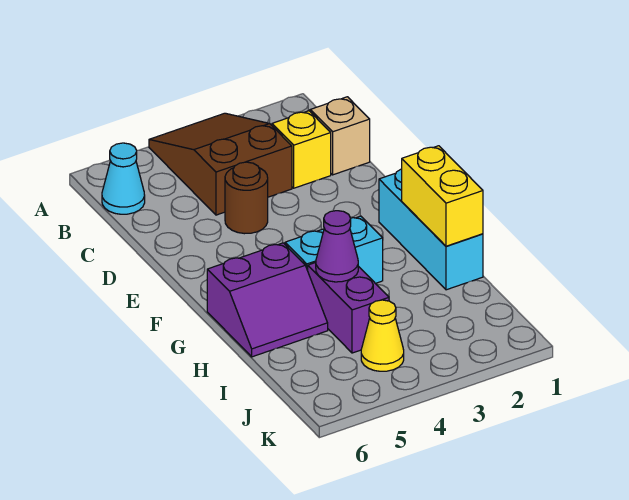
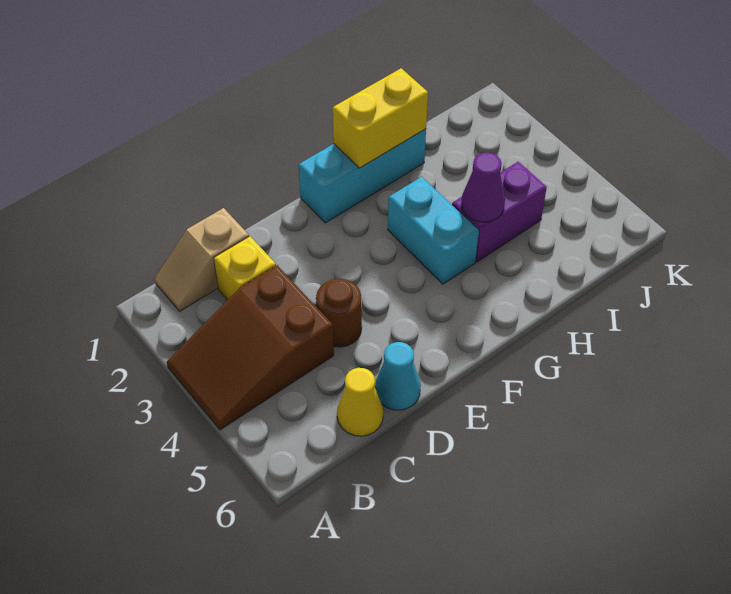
cyan 1x1 cone [102,143,145,214] -> cyan 1x1 cone moved to [375,342,421,410]
purple 2x2 slope [207,243,328,357] -> none
yellow 1x1 cone [361,300,404,371] -> yellow 1x1 cone moved to [337,368,383,436]

